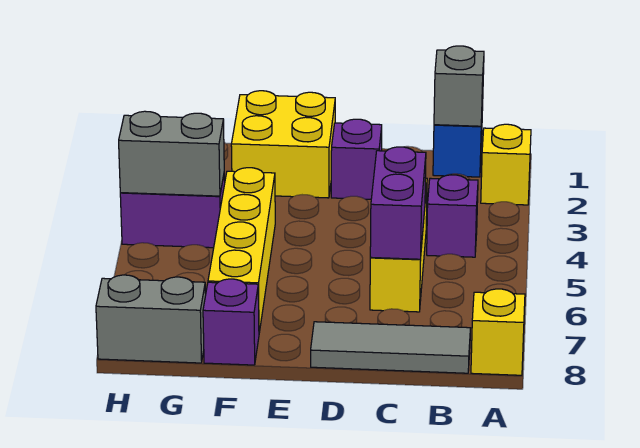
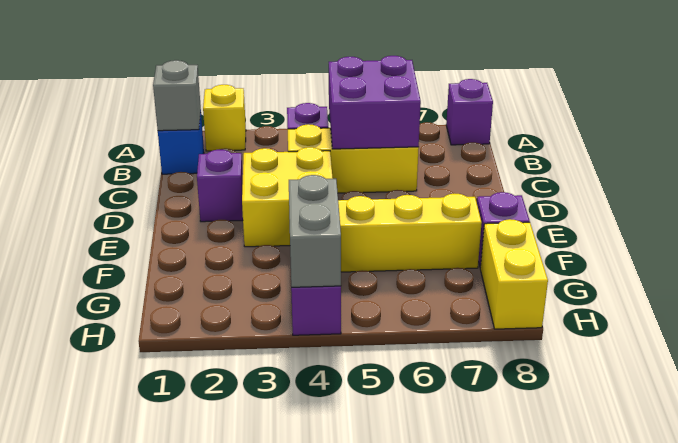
yellow 1x1 brick [471,289,525,375] -> purple 1x1 brick [446,79,493,145]
grey 1x3 tile [311,322,470,373] -> none
purple 1x2 brick [370,147,426,259] -> purple 2x2 brick [329,56,421,149]
yellow 2x2 brick [231,91,335,198] -> yellow 2x2 brick moved to [242,147,333,247]
grey 1x2 brick [96,275,206,363] -> yellow 1x2 brick [480,219,548,329]

